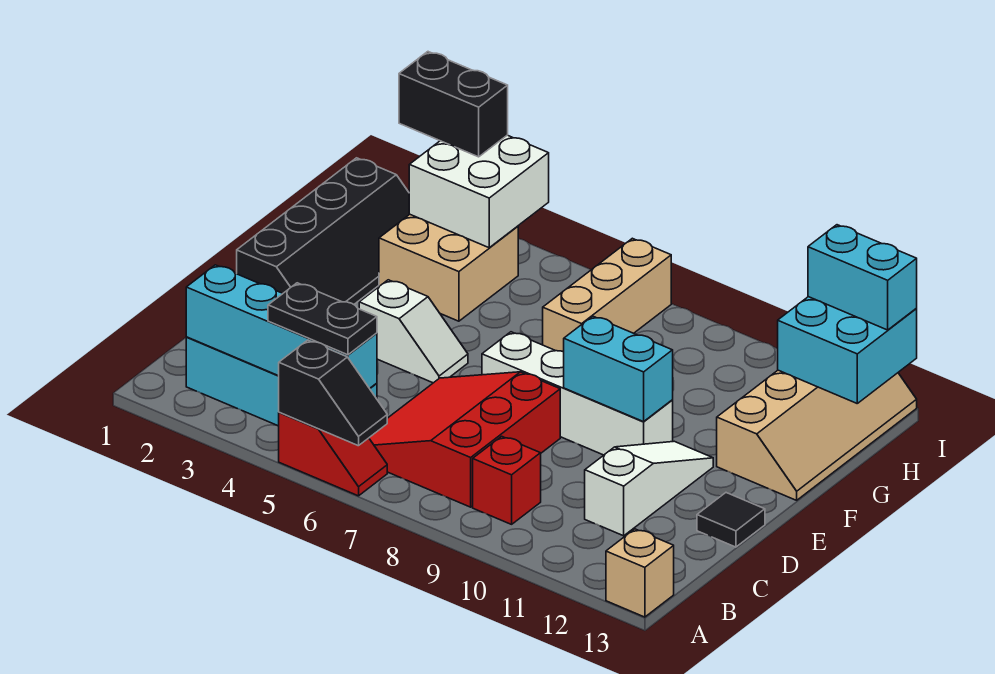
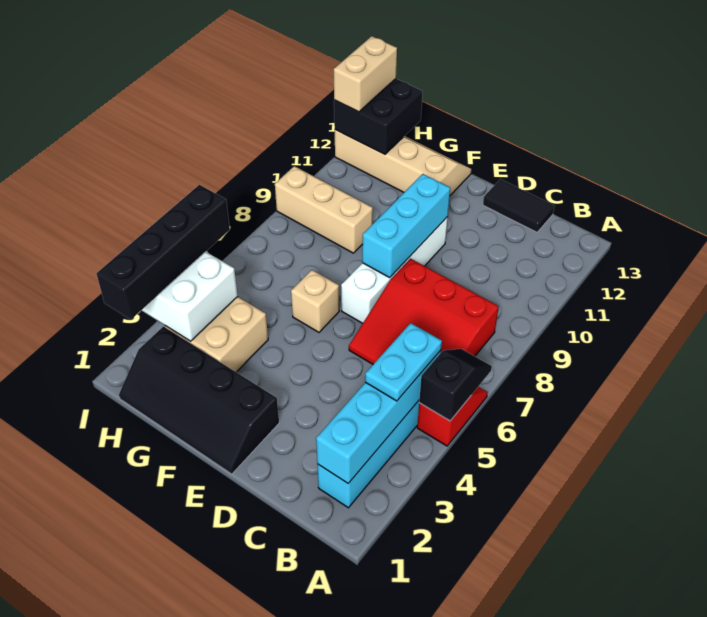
tan 1x1 brick [606,529,674,617] -> tan 1x1 brick moved to [291,270,339,332]
black 1x2 plate [268,283,377,355] -> cyan 1x2 plate [365,323,442,401]
red 1x1 brick [473,436,541,524] -> none
white 1x3 slope [585,441,713,536] -> none
black 1x1 tile [697,493,765,547] -> black 1x2 tile [483,179,555,232]
black 2x4 slope [237,158,410,304] -> black 2x4 slope turned to [119,326,279,474]
white 1x2 slope [359,280,468,383] -> none
cyan 1x2 brick [564,316,673,422] -> cyan 1x3 brick [362,174,450,278]
tan 1x3 brick [543,238,671,352] -> tan 1x3 brick moved to [275,166,373,253]
cyan 2x2 brick [778,297,917,403] -> black 2x2 brick [334,79,423,154]
black 1x2 brick [399,52,508,157] -> black 1x4 brick [96,185,230,319]
cyan 1x2 brick [808,225,917,330] -> tan 1x2 brick [334,36,397,112]

